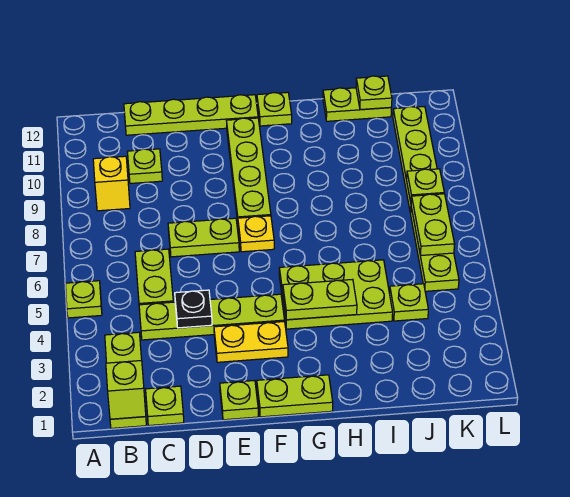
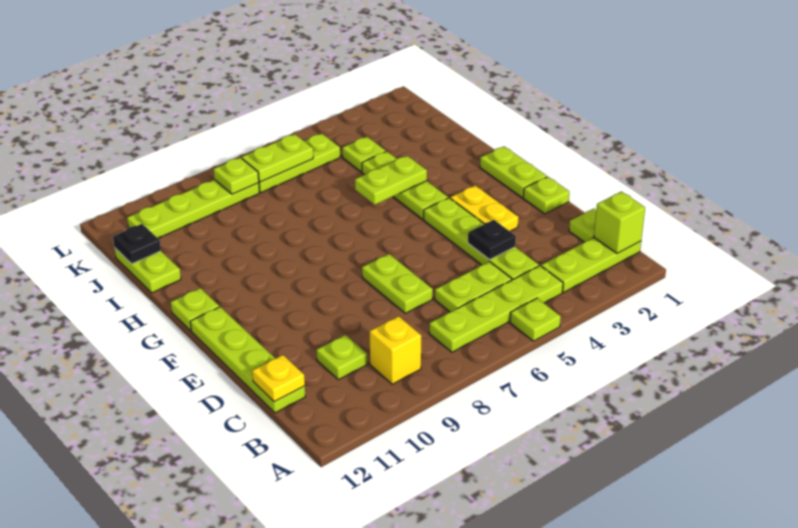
yellow 1x1 plate [238,216,274,252] -> yellow 1x1 plate moved to [252,355,305,402]
lime 1x4 plate [227,118,271,222] -> lime 1x4 plate moved to [429,266,563,352]
lime 2x3 plate [279,260,393,329] -> lime 1x3 plate [362,151,448,219]
lime 1x2 plate [283,279,357,320] -> lime 1x2 plate turned to [355,156,427,205]
lime 1x1 plate [356,76,392,110] -> black 1x1 plate [113,224,161,264]

